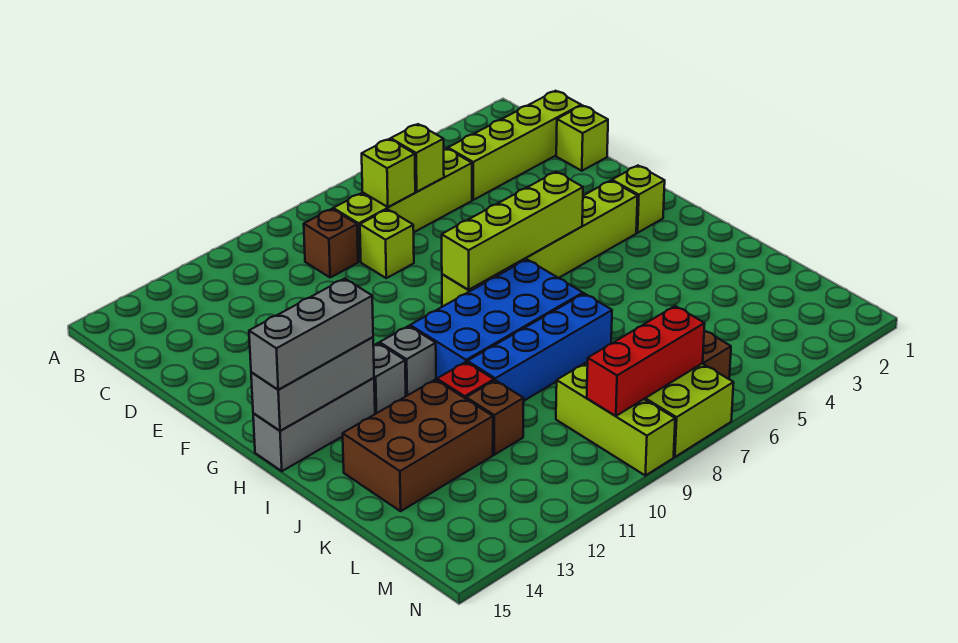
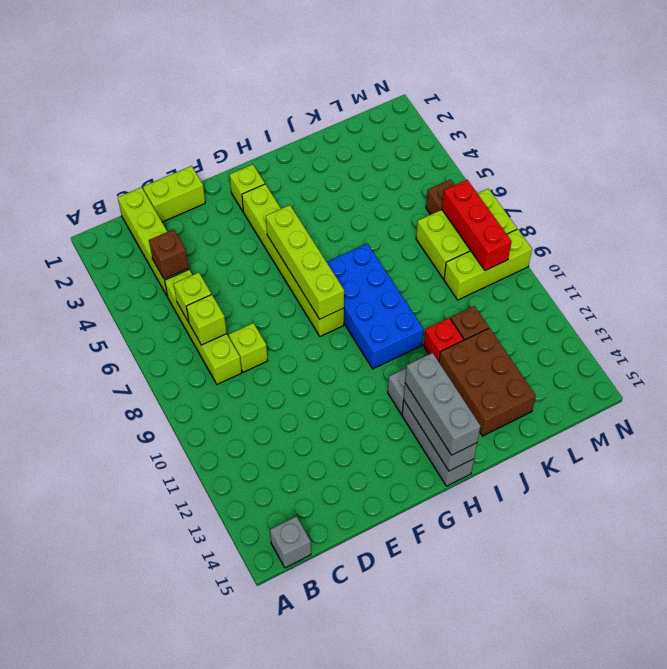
brown 1x1 brick [304,209,358,277] -> brown 1x1 brick moved to [149,229,189,279]
lime 1x1 brick [556,105,608,171] -> lime 1x2 brick [143,166,205,222]
grey 1x1 brick [380,326,436,396] -> grey 1x1 brick moved to [270,516,311,568]
blue 1x4 brick [467,293,612,401] -> none

